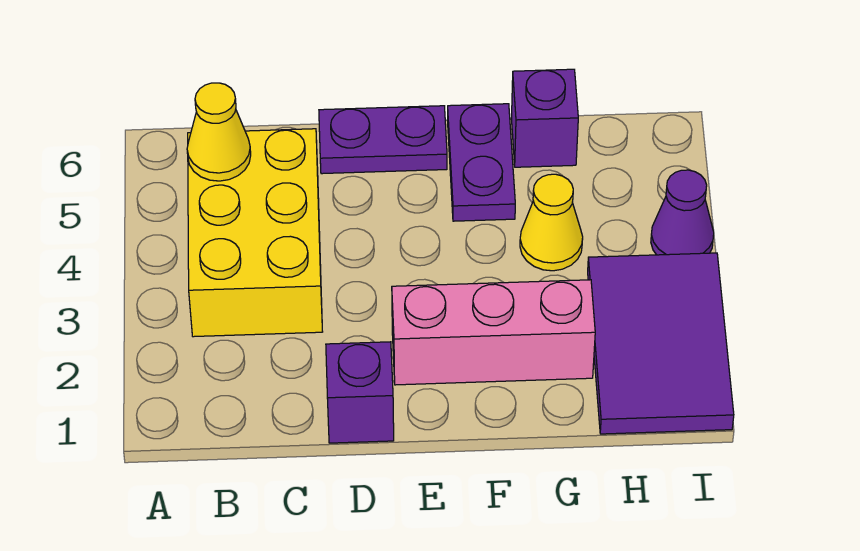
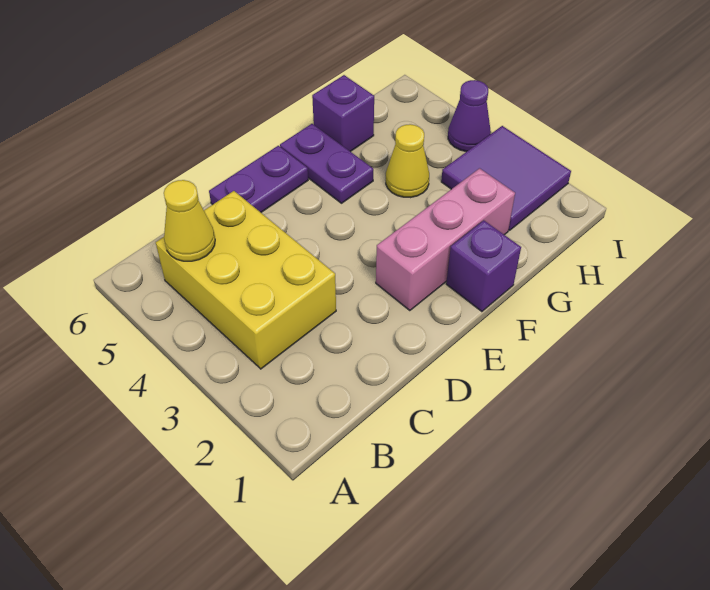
purple 1x1 brick [326,342,394,443] -> purple 1x1 brick moved to [446,220,521,312]
purple 2x3 tile [588,253,734,434] -> purple 2x2 tile [441,126,571,230]

